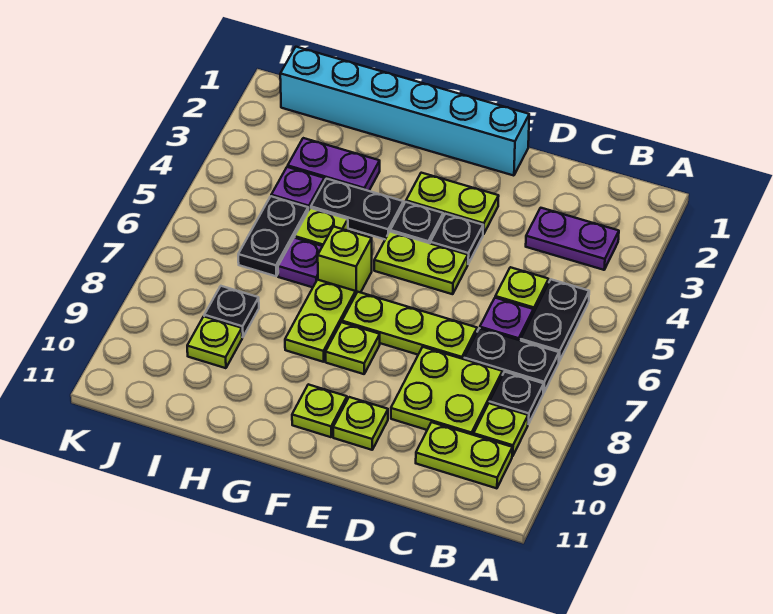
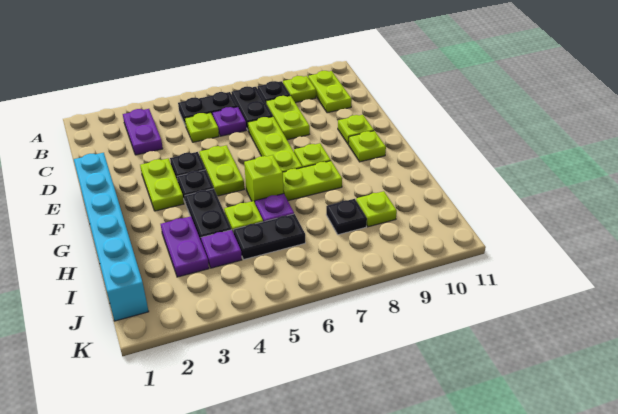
lime 2x2 plate [391,347,502,435] -> lime 1x2 plate [266,96,310,140]

